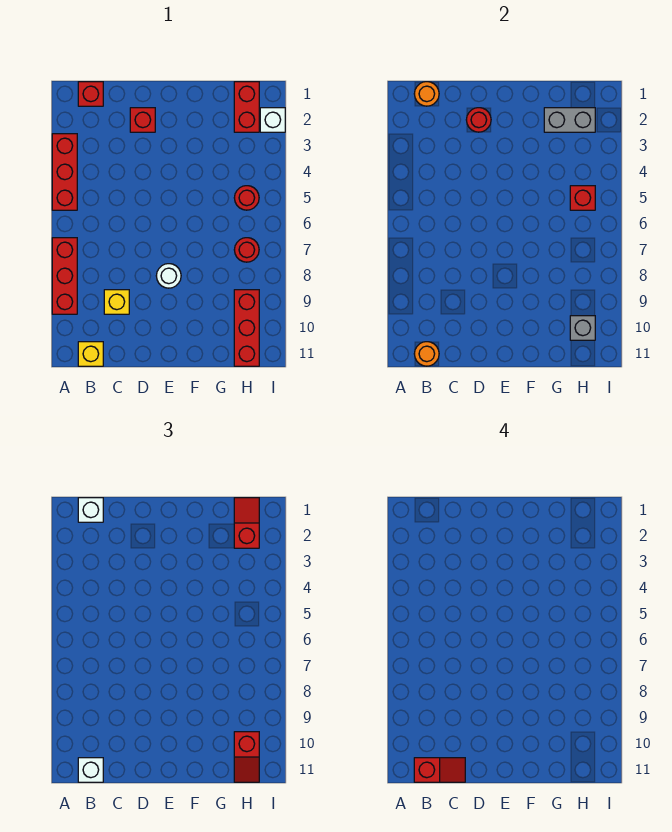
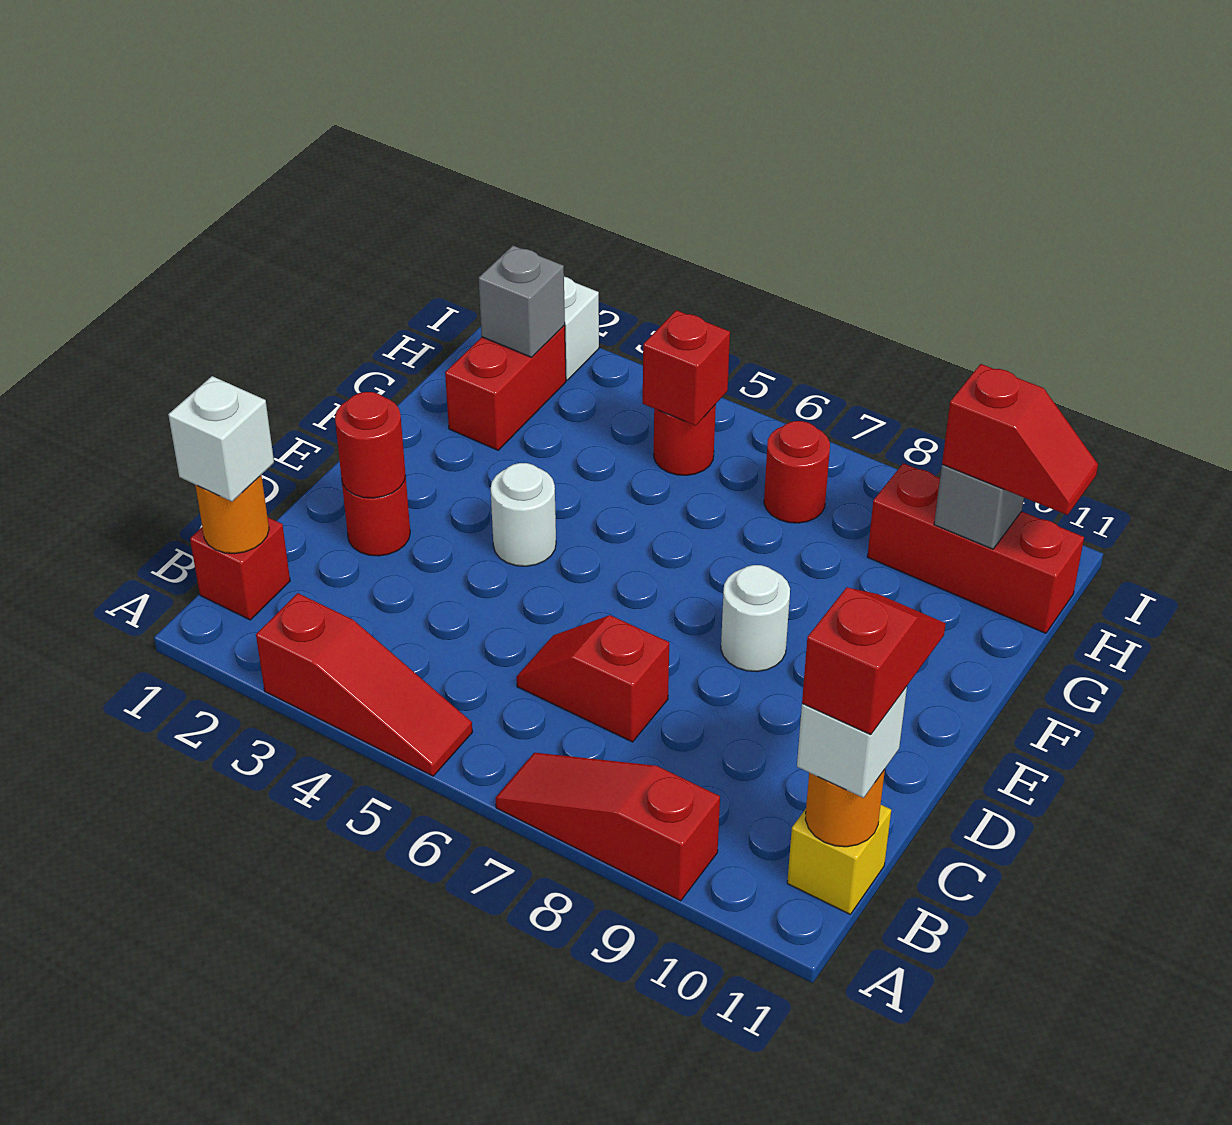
red 1x3 brick [52,134,77,210] -> red 1x3 slope [256,593,473,776]
red 1x3 brick [52,238,77,314] -> red 1x3 slope [495,753,720,901]
yellow 1x1 brick [104,290,129,314] -> none
red 1x1 brick [130,108,155,132] -> red 1x1 round brick [342,475,410,556]
none -> white 1x1 round brick [491,463,556,566]
grey 1x2 brick [544,108,595,132] -> grey 1x1 brick [479,246,565,357]
red 1x2 brick [234,82,259,132] -> red 1x2 brick turned to [445,325,566,450]
red 1x2 slope [234,498,259,548] -> red 1x2 slope moved to [517,615,669,742]

